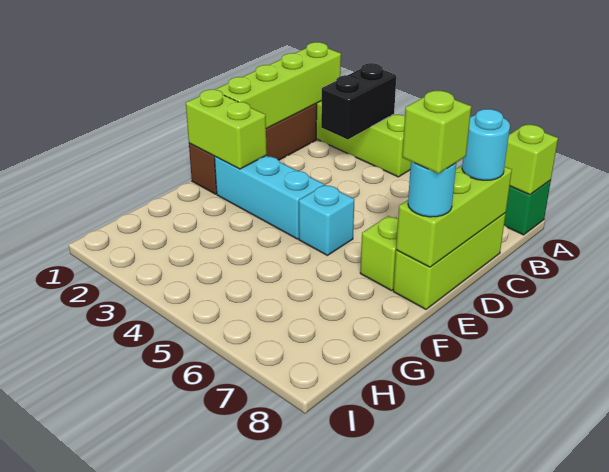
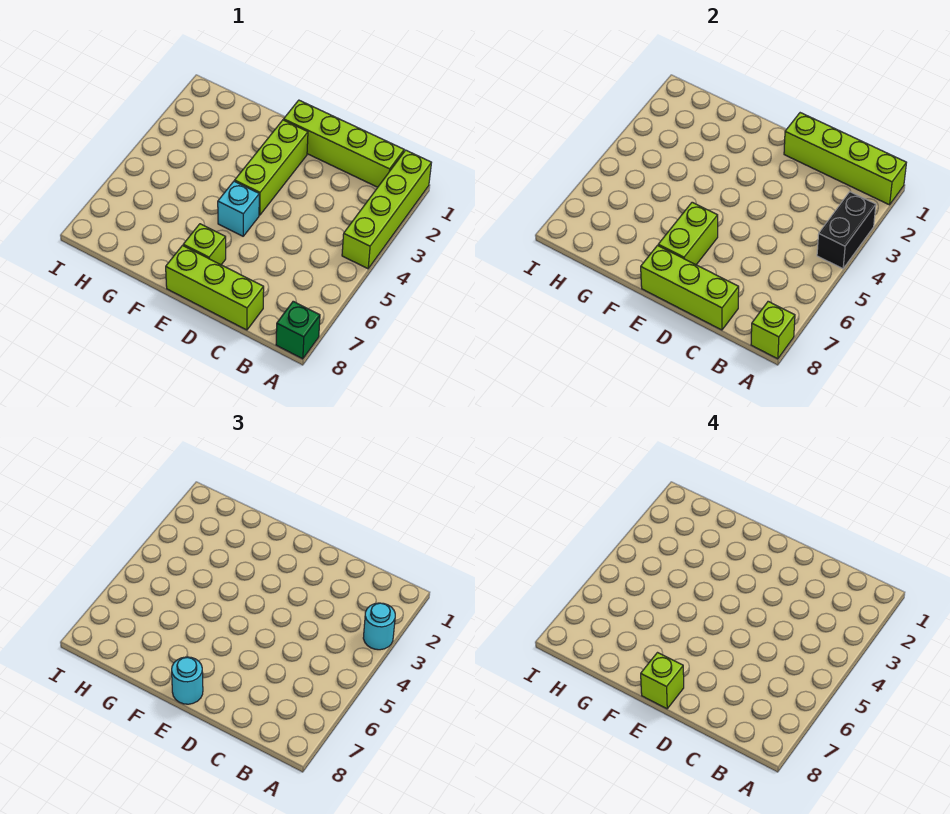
black 1x2 brick [321,63,396,139] -> black 1x2 brick turned to [817,192,876,269]
brown 1x4 brick [189,104,317,194] -> lime 1x4 brick [284,100,404,187]
cyan 1x1 round brick [462,109,510,180] -> cyan 1x1 round brick moved to [363,603,395,650]
lime 1x2 brick [186,90,267,169] -> lime 1x2 brick moved to [658,202,718,265]
cyan 1x3 brick [215,155,324,239] -> lime 1x3 brick [235,120,308,215]

